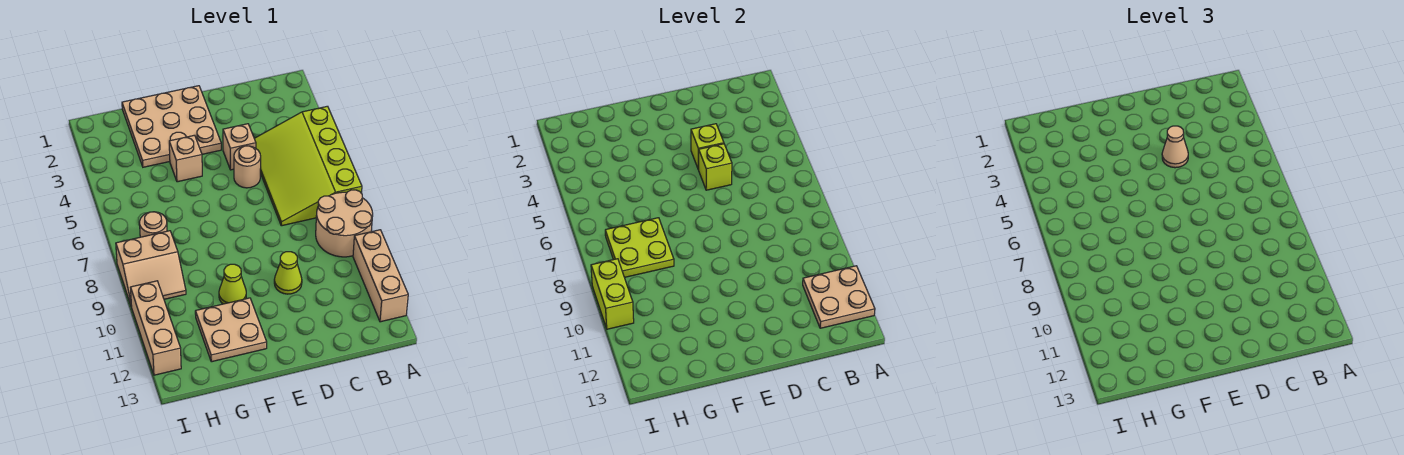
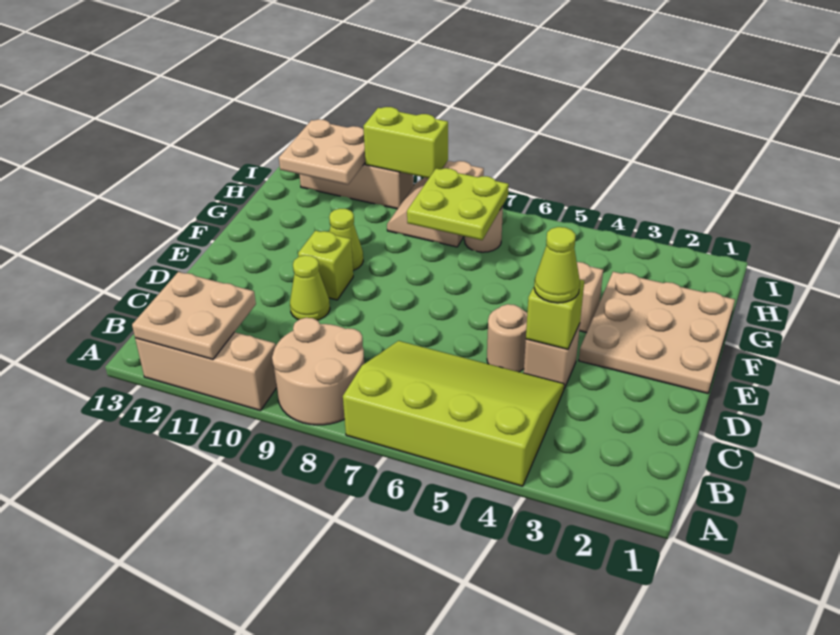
tan 1x1 cone [1162,126,1188,168] -> lime 1x1 cone [534,227,580,303]
lime 1x1 brick [699,144,732,190] -> lime 1x1 brick moved to [298,231,353,300]
tan 2x2 plate [195,298,267,362] -> tan 2x2 plate moved to [279,119,365,185]

